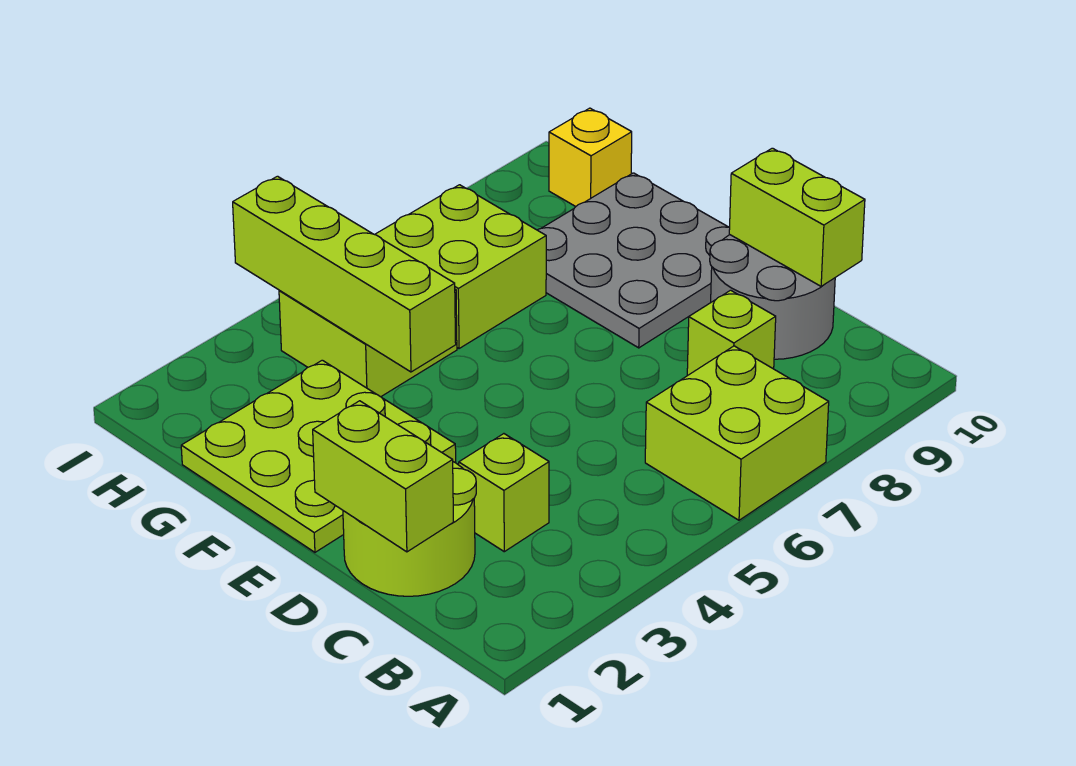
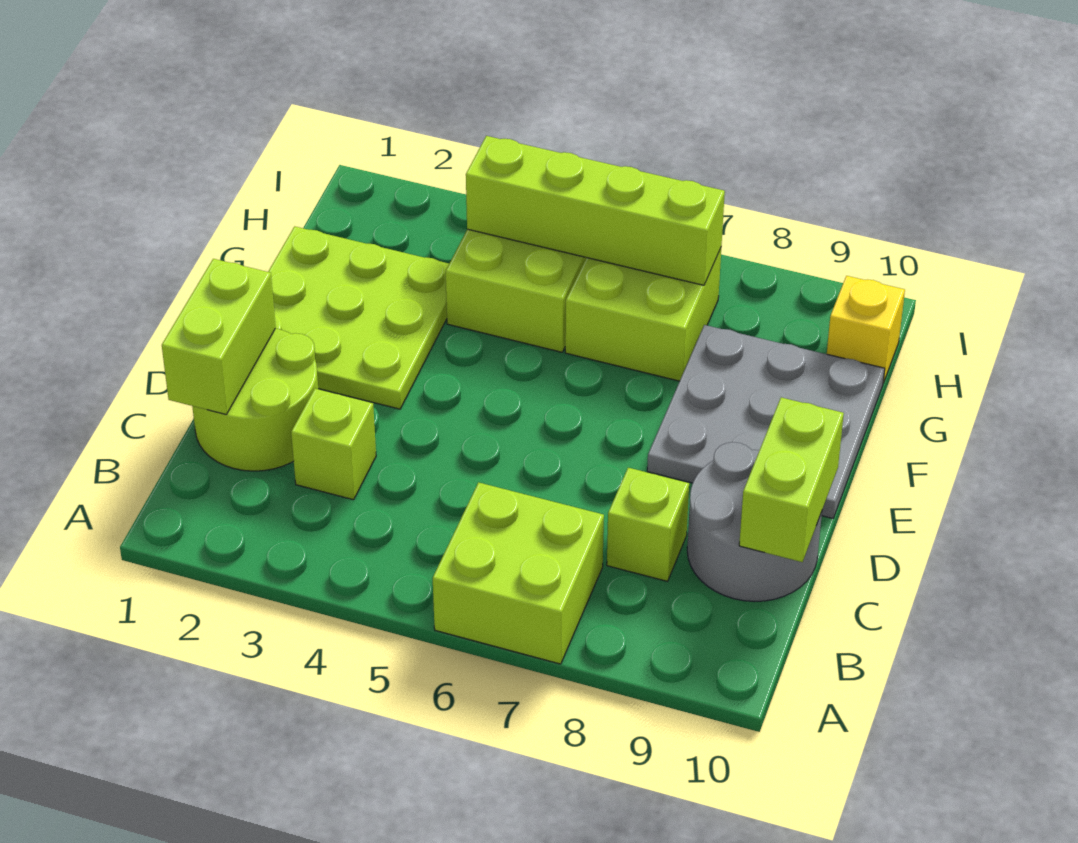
lime 1x4 brick [233,176,456,372] -> lime 1x4 brick turned to [466,136,725,285]

